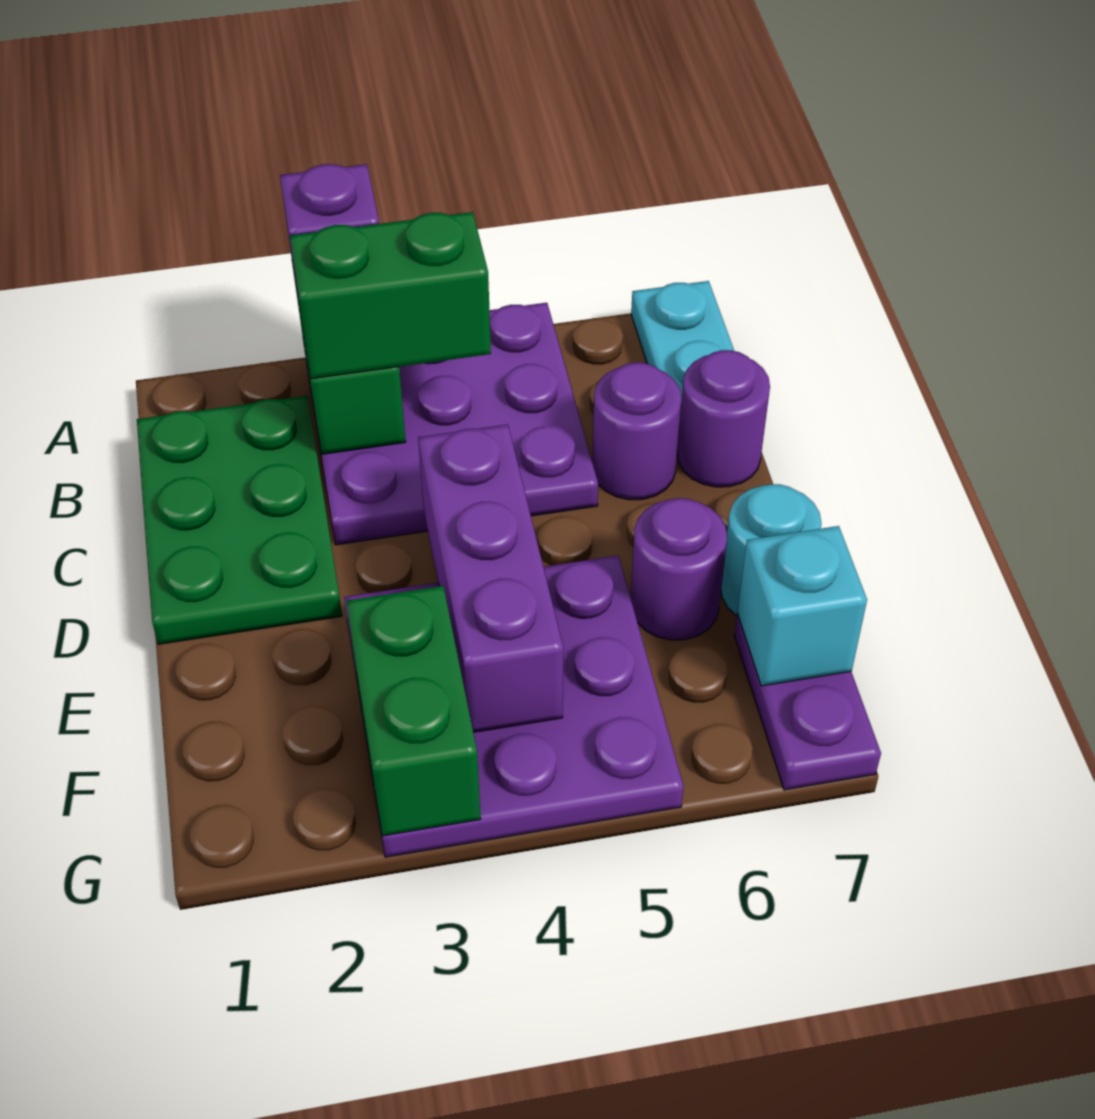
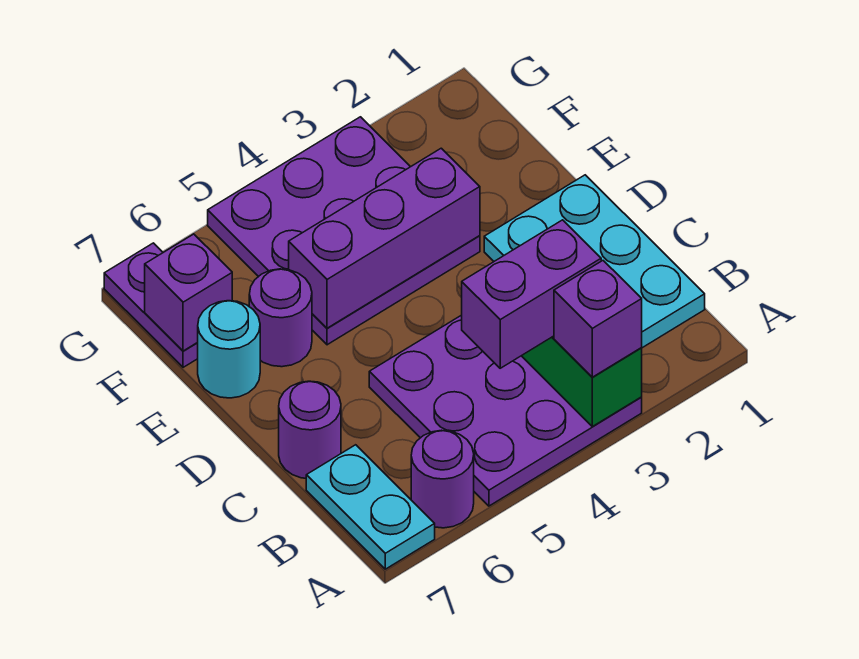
green 2x3 plate [137,396,342,644] -> cyan 2x3 plate [484,175,705,348]
green 1x2 brick [290,212,491,379] -> purple 1x2 brick [462,220,601,368]
purple 1x1 round brick [592,363,681,500] -> purple 1x1 round brick moved to [411,430,474,528]
purple 1x3 brick [418,424,563,732] -> purple 1x3 brick turned to [289,148,480,328]
green 1x2 brick [347,586,481,836] -> none
cyan 1x1 brick [737,526,867,686] -> purple 1x1 brick [145,234,232,351]

